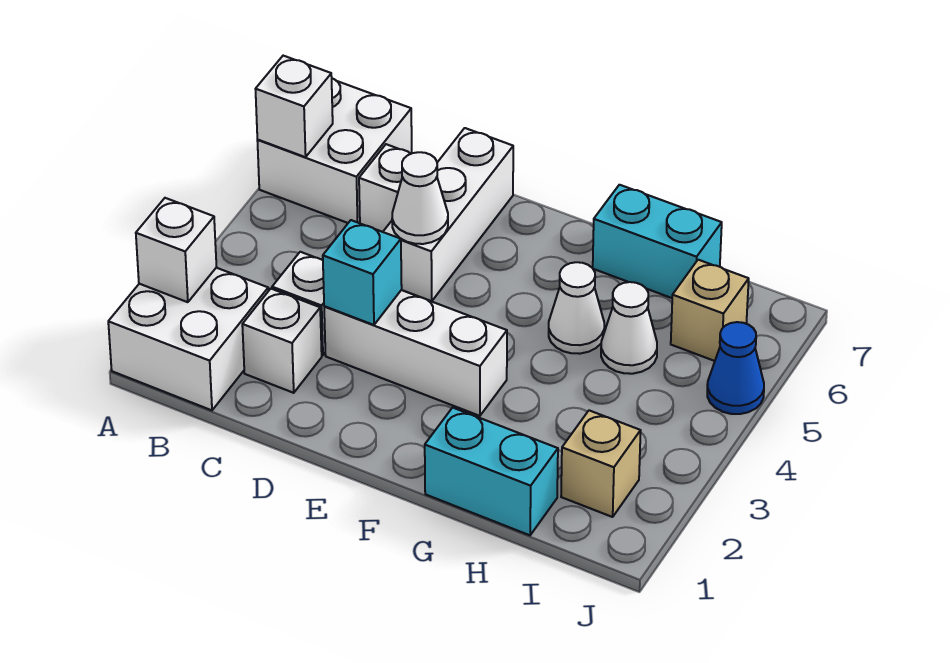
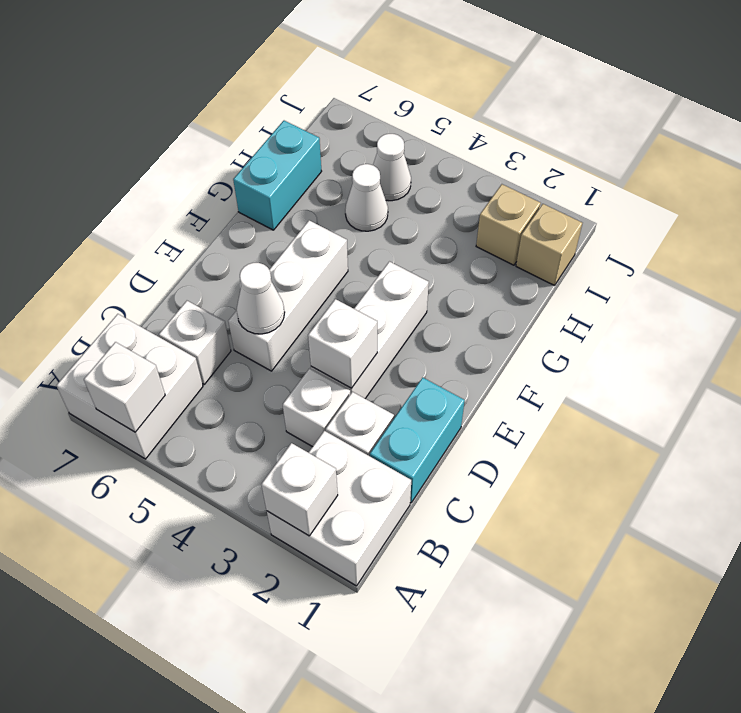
cyan 1x1 brick [323,220,402,325] -> white 1x1 brick [308,299,377,388]
white 1x3 brick [383,128,513,301] -> white 1x3 brick turned to [228,220,348,371]
cyan 1x2 brick [425,408,558,535] -> cyan 1x2 brick moved to [370,378,465,503]
white 1x1 cone [549,262,604,354] -> white 1x1 cone moved to [373,134,411,201]
tan 1x1 brick [671,260,749,361] -> tan 1x1 brick moved to [516,204,582,285]
blue 1x1 cone [707,322,764,414] -> none

